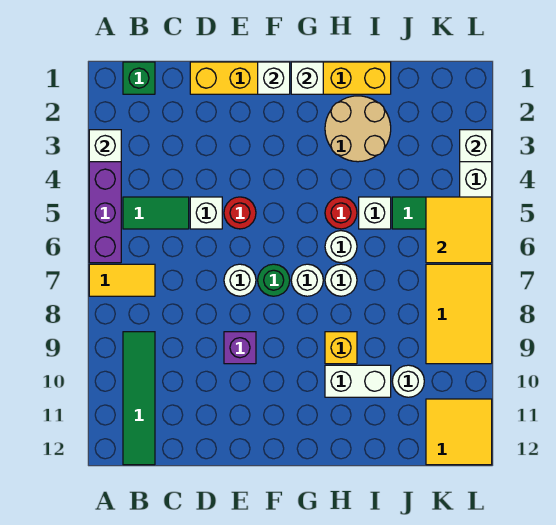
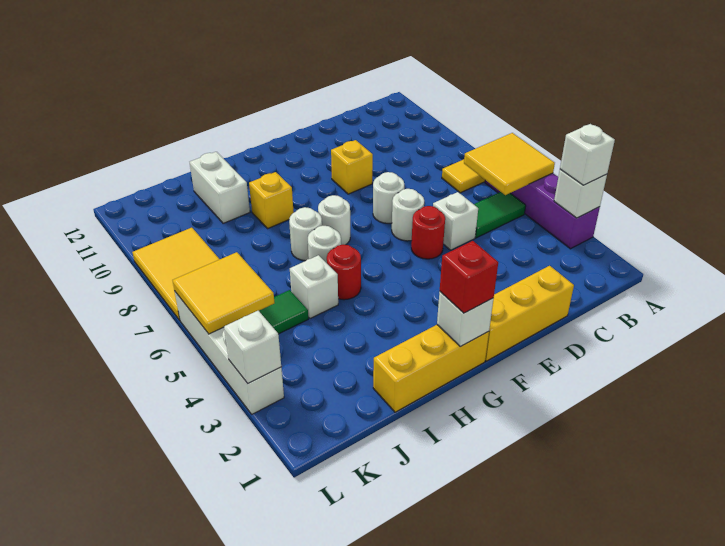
green 1x1 brick [123,62,155,94] -> none
green 1x4 tile [123,332,155,465] -> none
purple 1x1 brick [224,332,256,364] -> yellow 1x1 brick [331,140,373,194]
white 1x1 brick [258,62,290,94] -> white 1x1 brick moved to [560,124,615,185]
green 1x1 round brick [258,264,290,296] -> none
none -> red 1x1 brick [440,241,498,313]
tan 2x2 round brick [325,96,391,162] -> none
white 1x2 brick [325,365,391,397] -> white 1x2 brick turned to [190,152,250,223]
white 1x1 round brick [392,365,424,397] -> white 1x1 round brick moved to [392,189,424,241]
yellow 2x2 tile [426,399,492,465] -> yellow 2x2 tile moved to [464,133,555,195]

